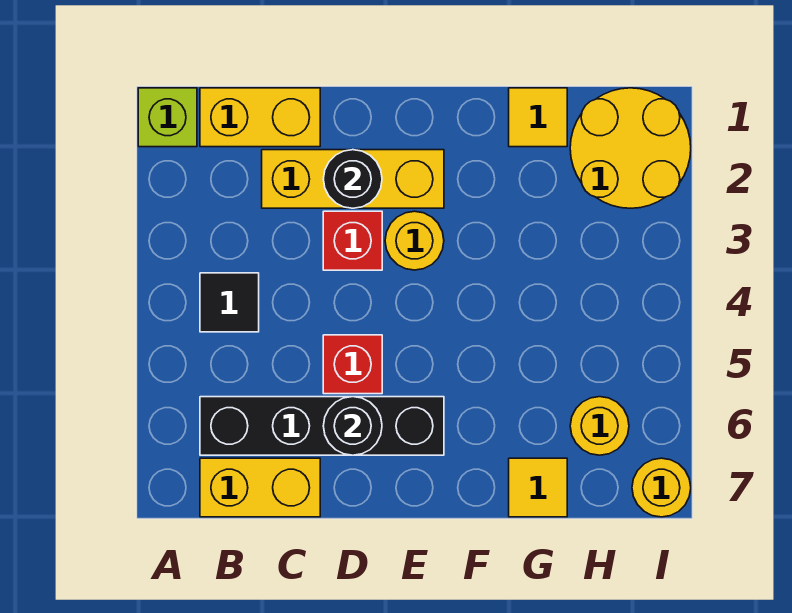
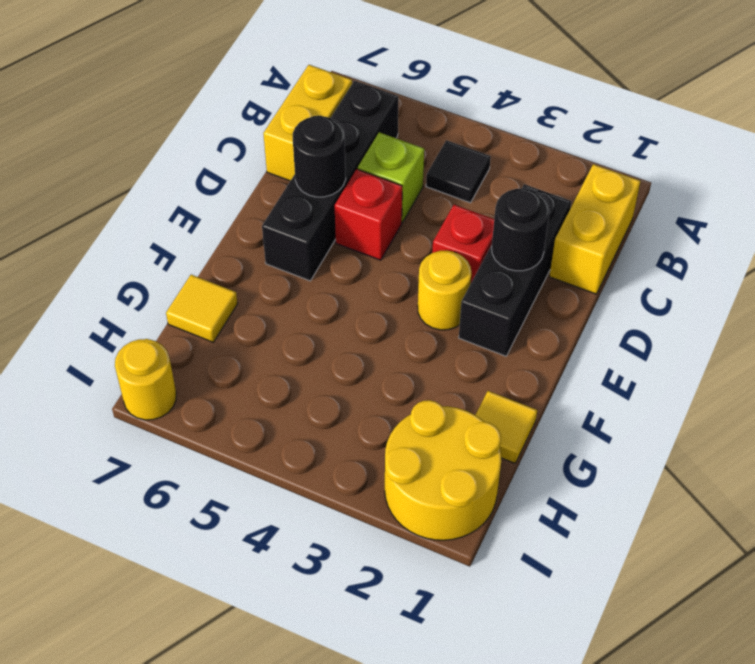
lime 1x1 brick [138,88,197,147] -> lime 1x1 brick moved to [358,132,424,222]
yellow 1x3 brick [262,150,444,208] -> black 1x3 brick [459,184,571,356]
yellow 1x1 round brick [570,397,629,455] -> none

